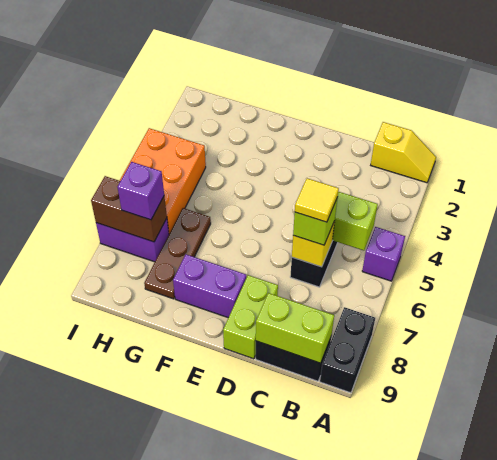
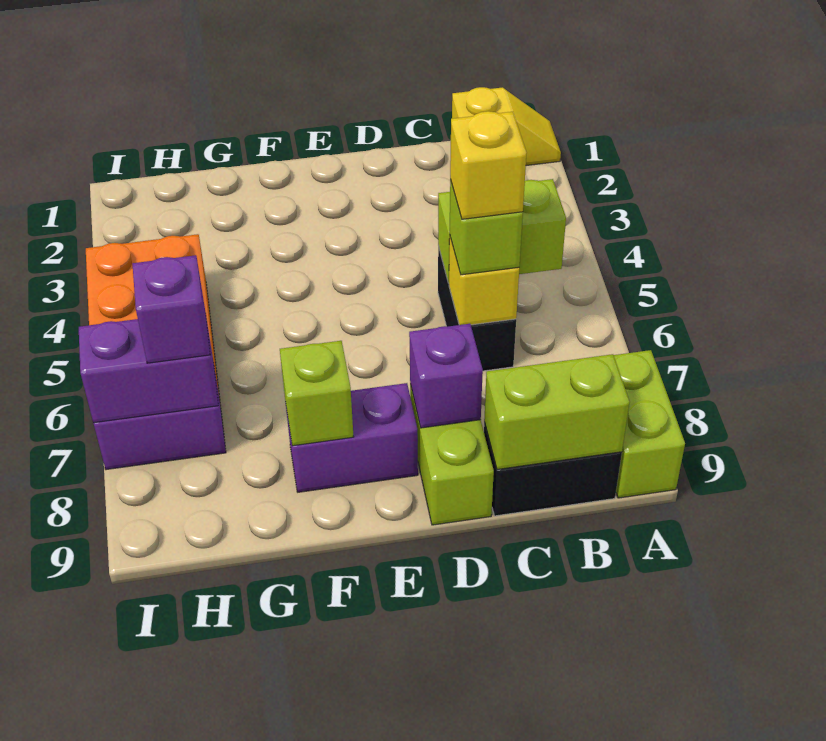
purple 1x1 brick [362,227,405,281] -> purple 1x1 brick moved to [409,324,483,428]
black 1x2 brick [320,307,375,393] -> lime 1x2 brick [614,350,685,498]
yellow 1x1 tile [295,178,339,222] -> yellow 1x1 brick [450,111,526,219]
none -> lime 1x1 brick [280,341,354,446]
brown 1x3 plate [144,208,211,299] -> none
brown 1x2 brick [91,176,167,242] -> purple 1x2 brick [79,319,218,423]

